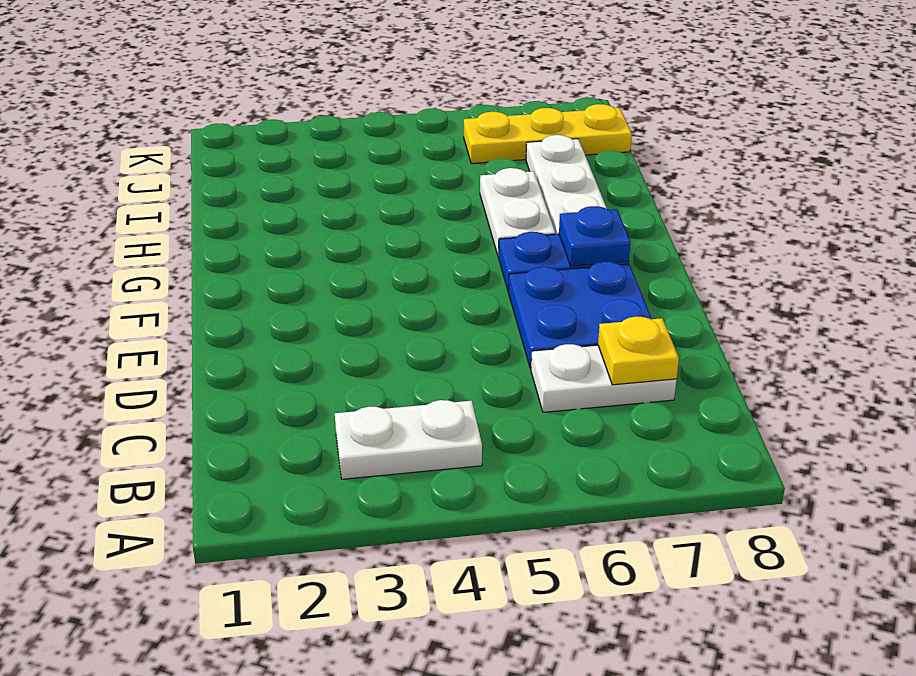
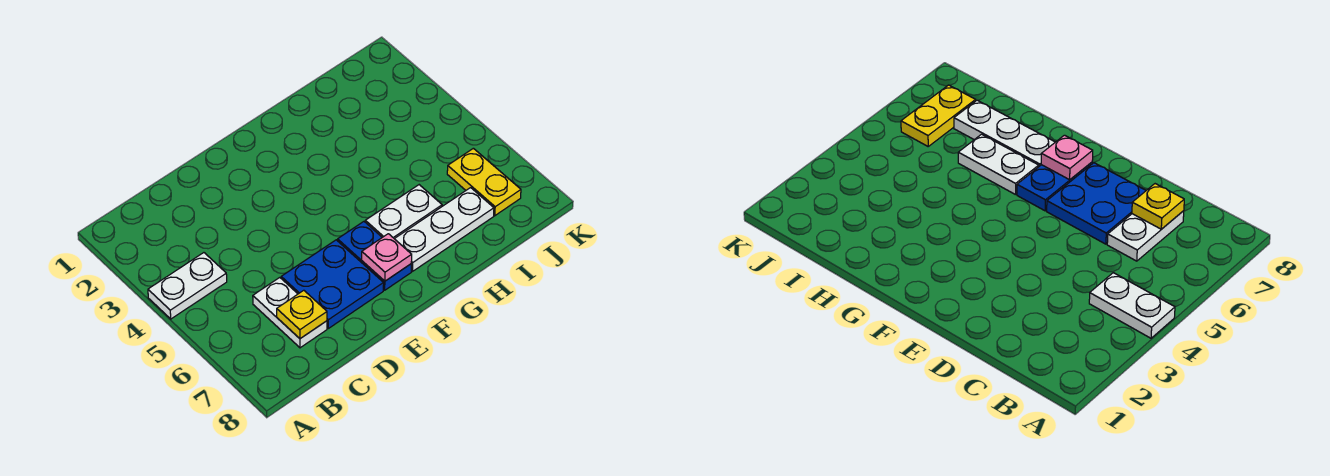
white 1x2 plate [335,400,482,479] -> white 1x2 plate turned to [148,253,227,319]
blue 1x1 plate [559,206,630,266] -> pink 1x1 plate [362,234,412,281]
yellow 1x3 plate [464,104,632,164] -> yellow 1x2 plate [447,148,521,216]

